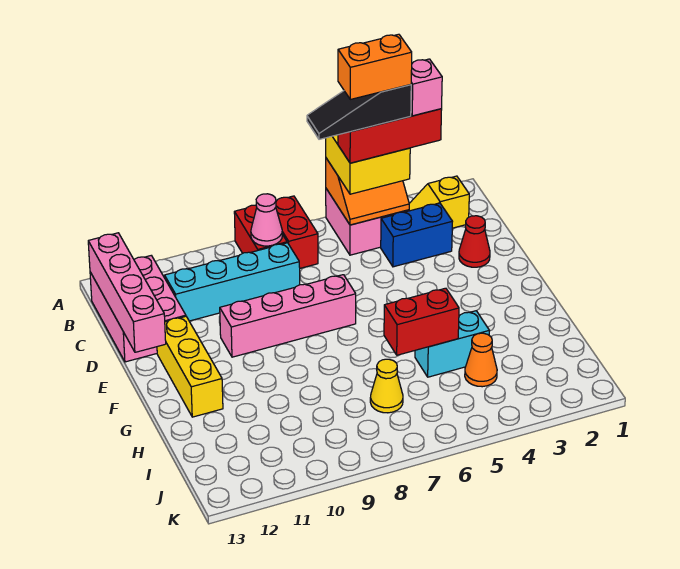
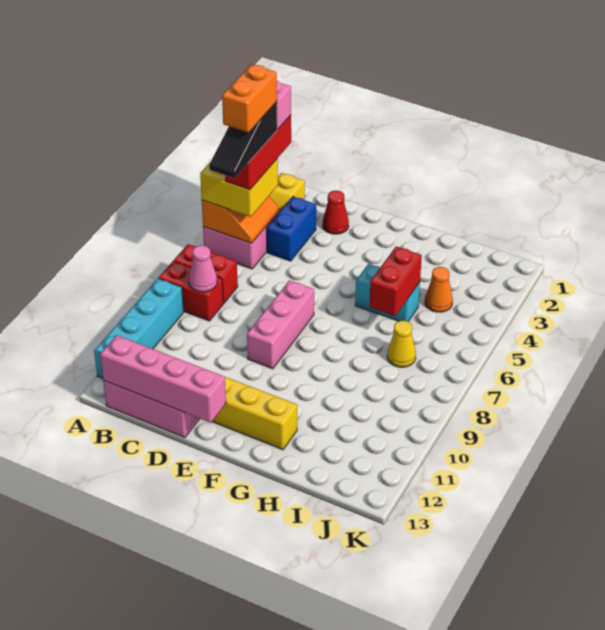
cyan 1x4 brick [165,243,300,321] -> cyan 1x4 brick moved to [94,278,184,378]
pink 1x4 brick [220,275,356,357] -> pink 1x3 brick [247,280,314,369]
cyan 1x2 brick [415,311,489,377] -> cyan 1x2 brick turned to [355,264,420,322]

